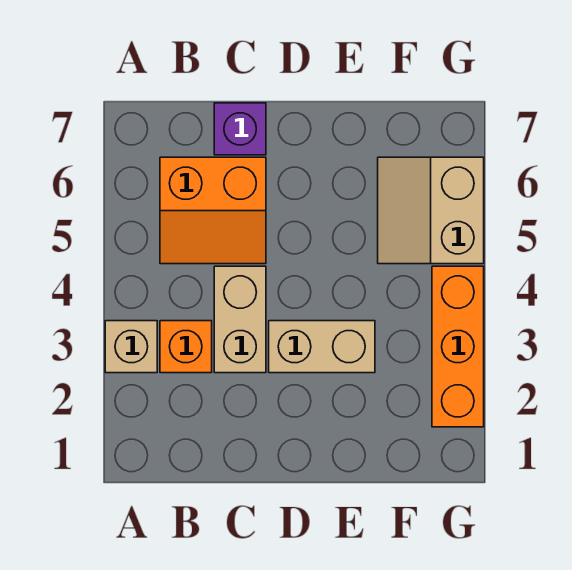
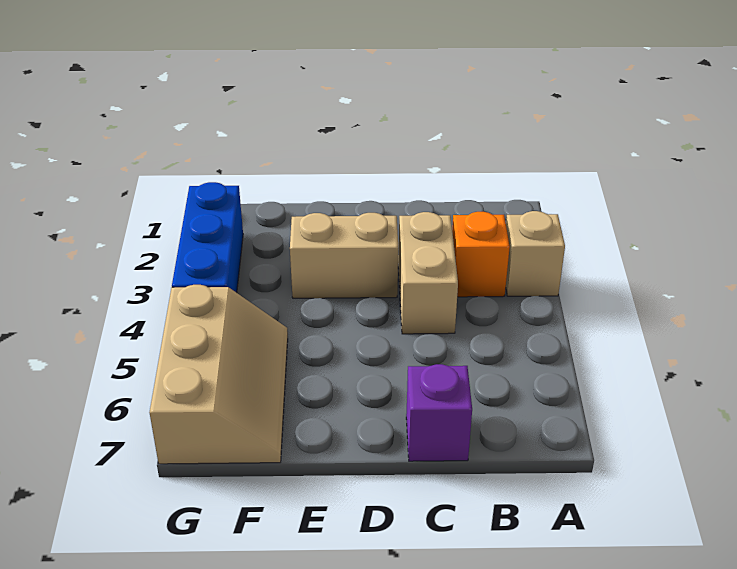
orange 2x2 slope [160,157,266,264] -> none
tan 2x2 slope [378,157,484,264] -> tan 2x3 slope [149,285,288,464]
orange 1x3 brick [432,266,484,427] -> blue 1x3 brick [172,182,243,293]

